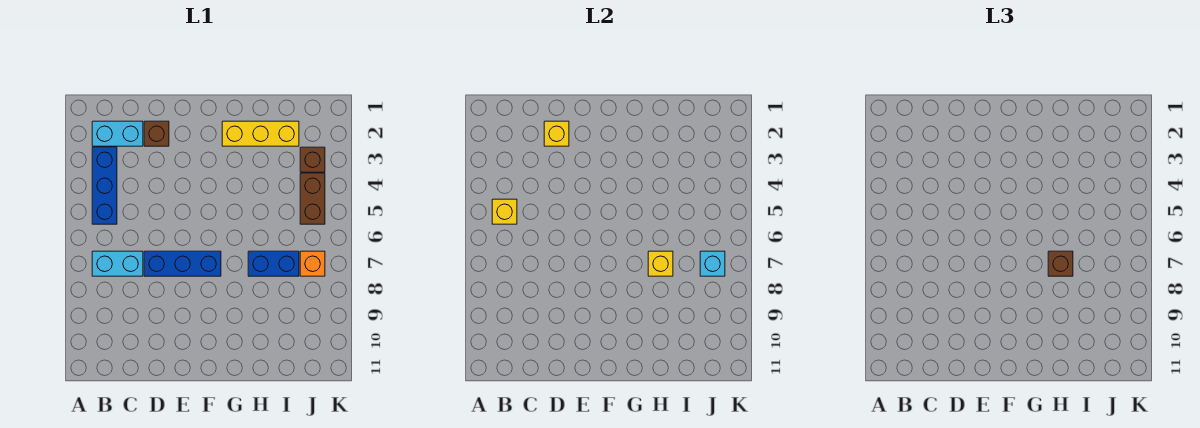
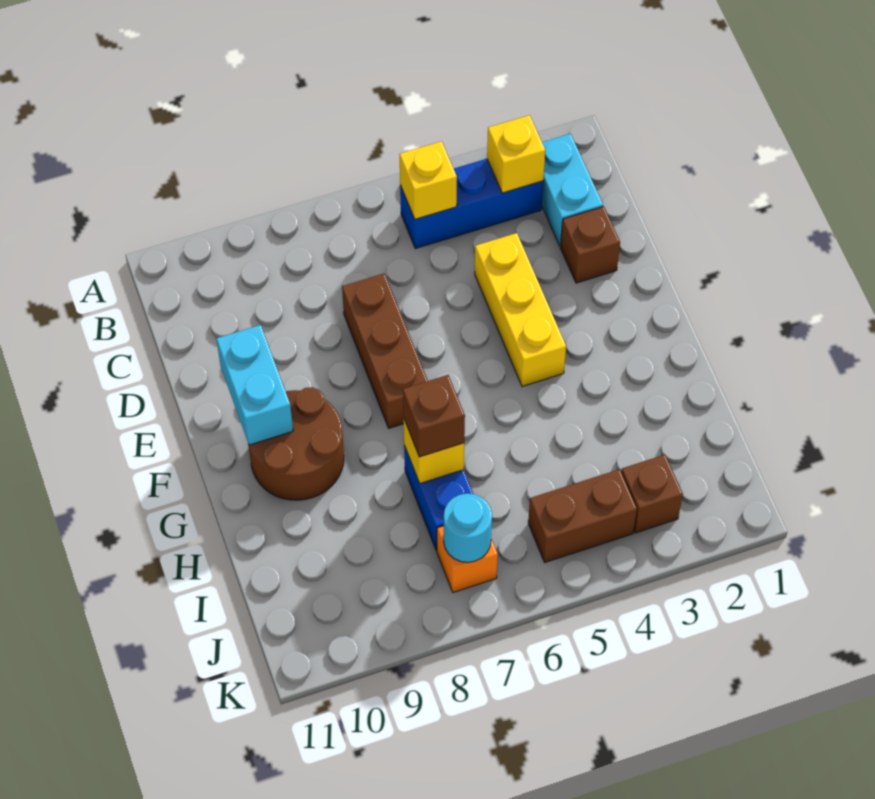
cyan 1x2 brick [92,251,143,276] -> cyan 1x2 brick moved to [216,325,293,445]
yellow 1x1 brick [544,121,569,146] -> yellow 1x1 brick moved to [487,115,545,193]
blue 1x3 brick [144,251,221,276] -> brown 1x3 brick [342,274,428,428]
none -> brown 2x2 round brick [248,387,344,500]
yellow 1x3 brick [222,121,299,146] -> yellow 1x3 brick moved to [475,233,566,386]
cyan 1x1 brick [700,251,725,276] -> cyan 1x1 round brick [444,494,492,562]

